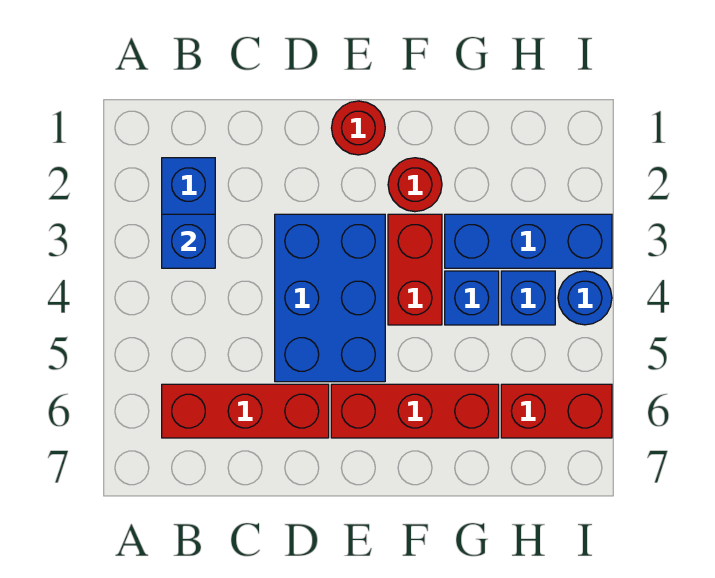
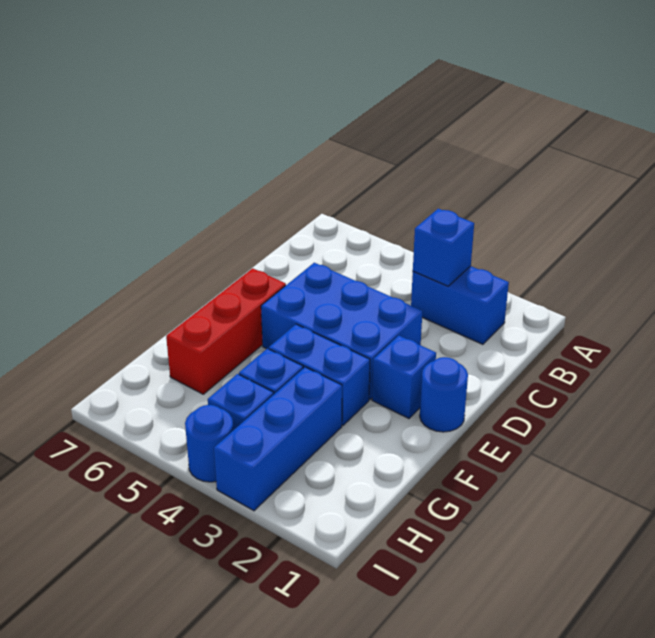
red 1x3 brick [162,384,329,438] -> none
red 1x1 round brick [332,101,385,155] -> blue 1x1 round brick [420,357,468,432]
none -> blue 1x1 brick [372,336,436,418]
red 1x1 round brick [388,158,442,212] -> none
red 1x2 brick [388,214,442,325] -> blue 1x2 brick [269,324,370,425]
red 1x2 brick [501,384,612,438] -> none

